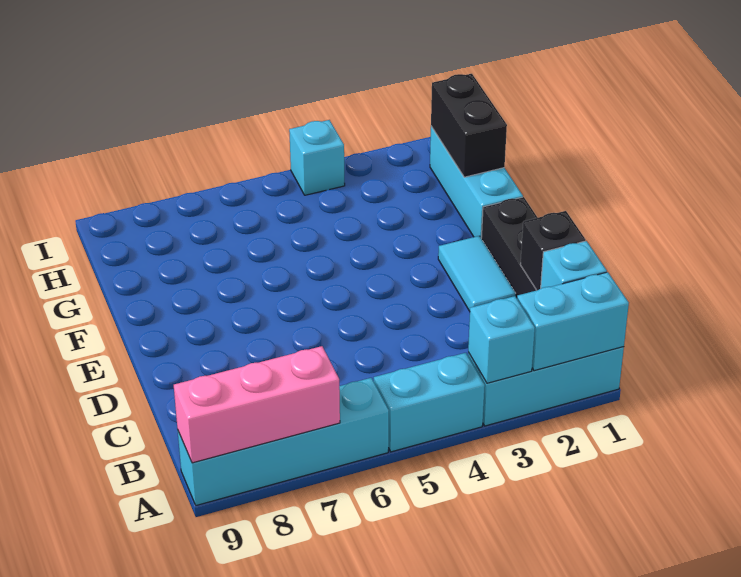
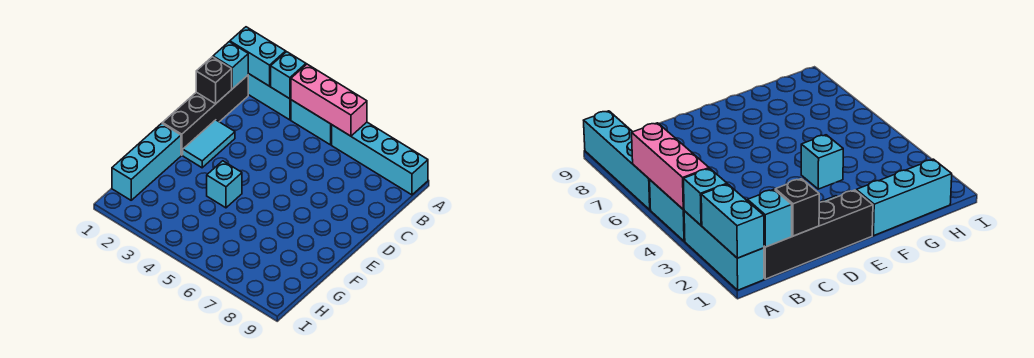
pink 1x3 brick [174,346,340,463] -> pink 1x3 brick moved to [291,64,367,136]
black 1x2 brick [431,74,507,177] -> none
cyan 1x1 brick [289,120,345,195] -> cyan 1x1 brick moved to [207,161,242,208]

